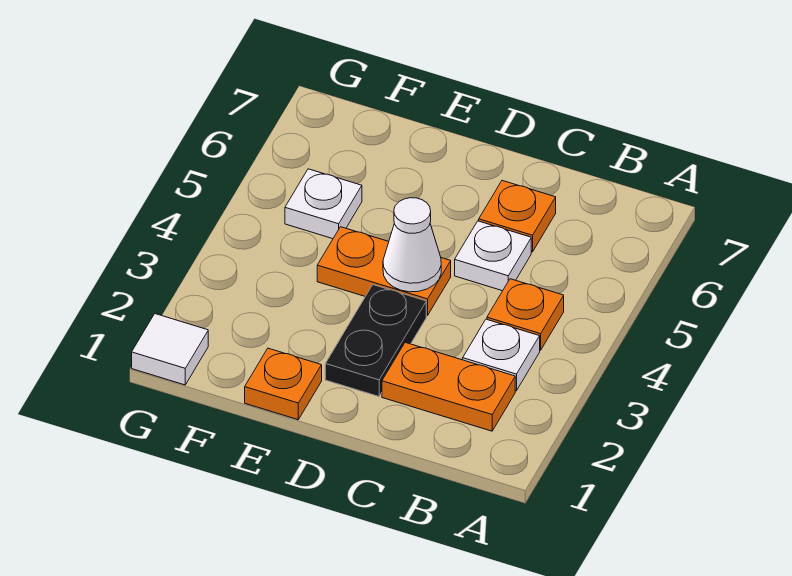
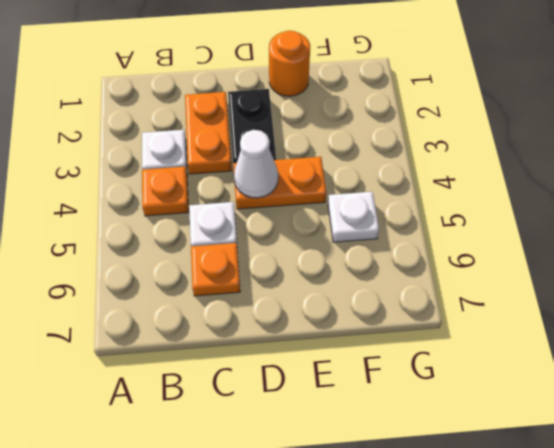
orange 1x2 plate [382,342,515,431] -> orange 1x2 plate turned to [185,92,232,174]
orange 1x1 plate [245,348,322,420] -> orange 1x1 round brick [269,30,310,96]
white 1x1 tile [132,314,208,385] -> none

